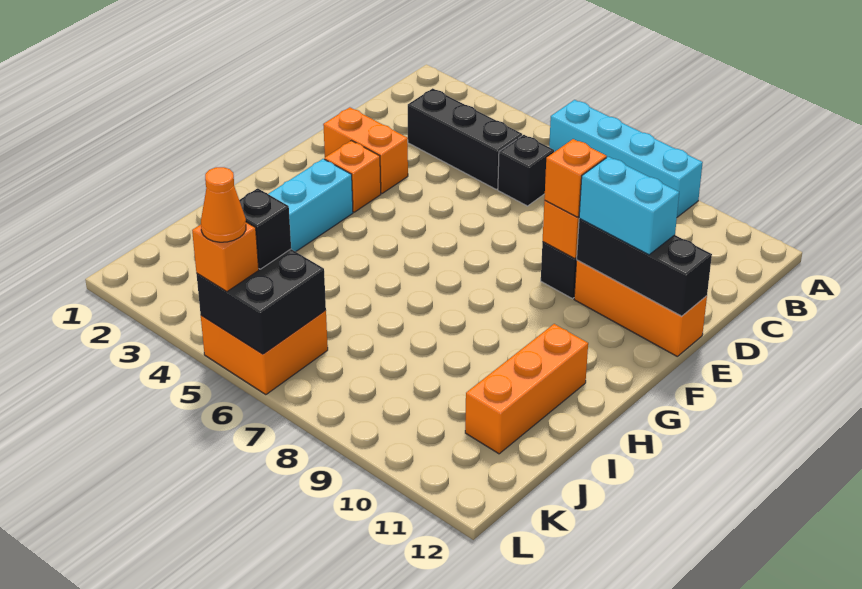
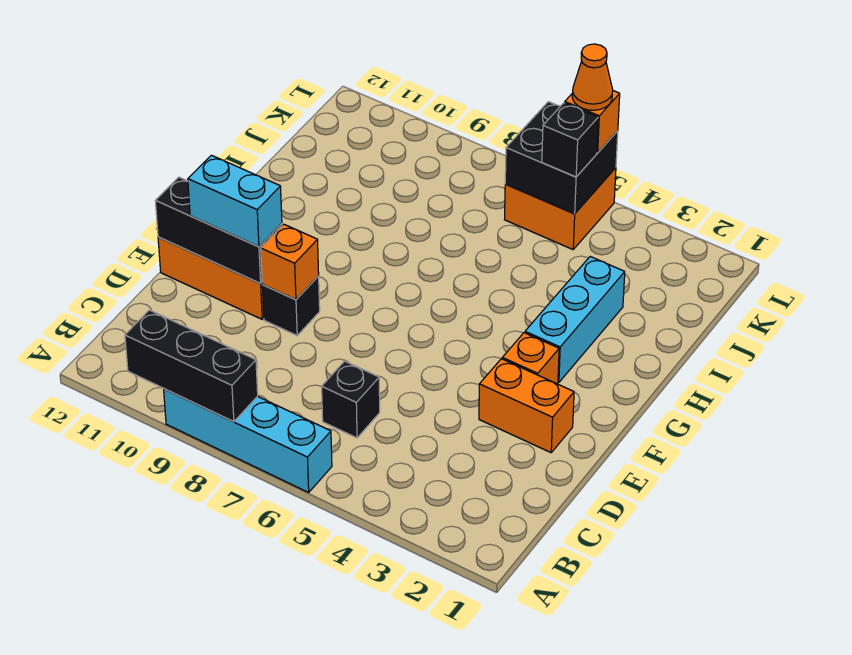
black 1x3 brick [408,88,522,189] -> black 1x3 brick moved to [125,310,258,422]
orange 1x1 brick [544,139,607,217] -> none
orange 1x3 brick [465,324,588,454] -> none

